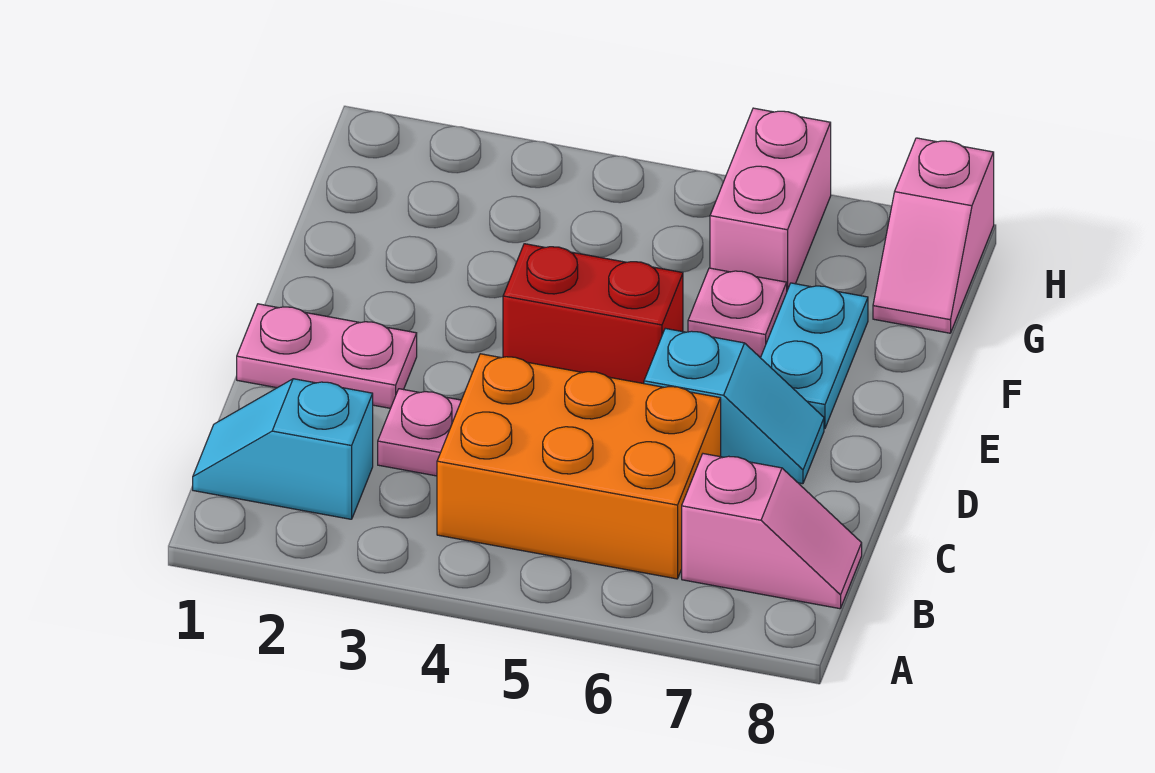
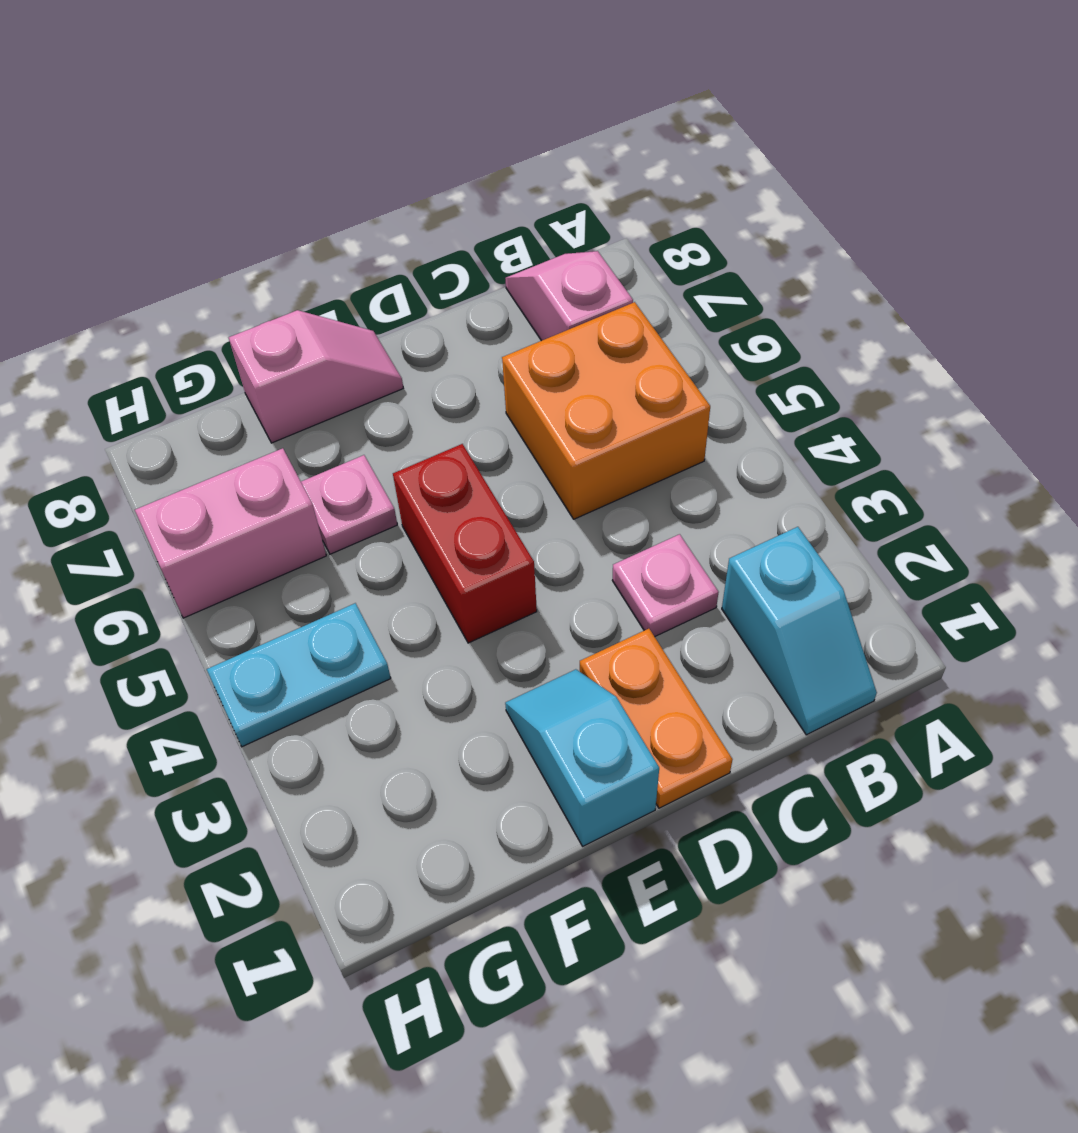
orange 2x3 brick [437,354,721,579] -> orange 2x2 brick [502,302,710,519]
pink 1x2 plate [237,304,417,408] -> orange 1x2 plate [580,629,732,808]
cyan 1x2 slope [644,328,824,484] -> cyan 1x2 slope moved to [505,669,659,846]
cyan 1x2 plate [761,283,868,429] -> cyan 1x2 plate moved to [207,603,391,747]
pink 1x2 slope [873,138,994,333] -> pink 1x2 slope moved to [229,310,403,443]

